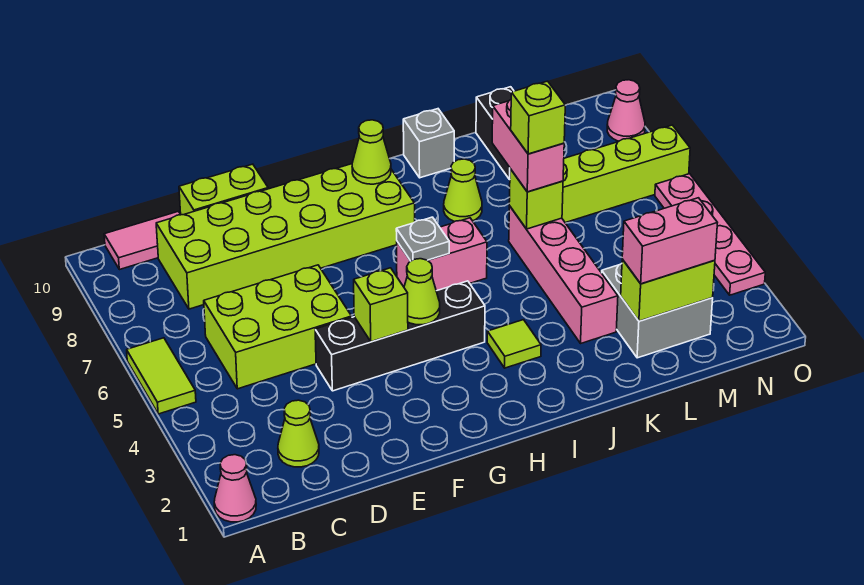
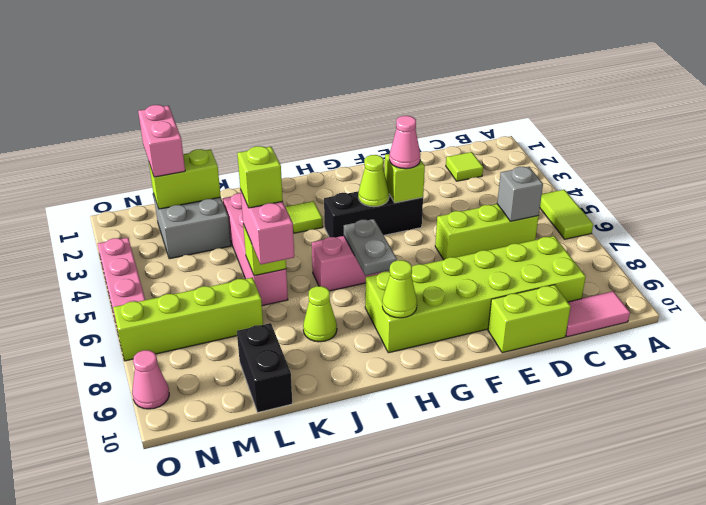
pink 1x1 cone [214,455,256,522] -> pink 1x1 cone moved to [389,116,420,169]
lime 1x1 cone [278,400,319,467] -> lime 1x1 tile [446,152,483,181]
lime 2x3 brick [204,265,352,389] -> lime 1x3 brick [435,204,539,260]
black 1x4 brick [315,281,485,391] -> black 1x3 brick [324,191,423,237]
grey 1x1 plate [396,217,449,261] -> grey 1x2 plate [344,219,397,276]
grey 1x1 brick [403,109,454,178] -> grey 1x1 brick moved to [497,167,543,221]
pink 1x2 brick [622,198,717,284] -> pink 1x2 brick turned to [138,105,185,177]

